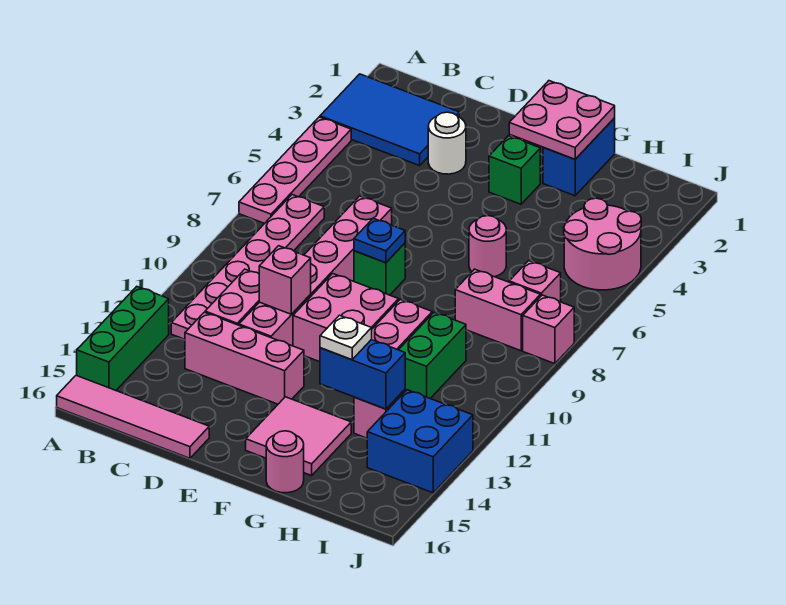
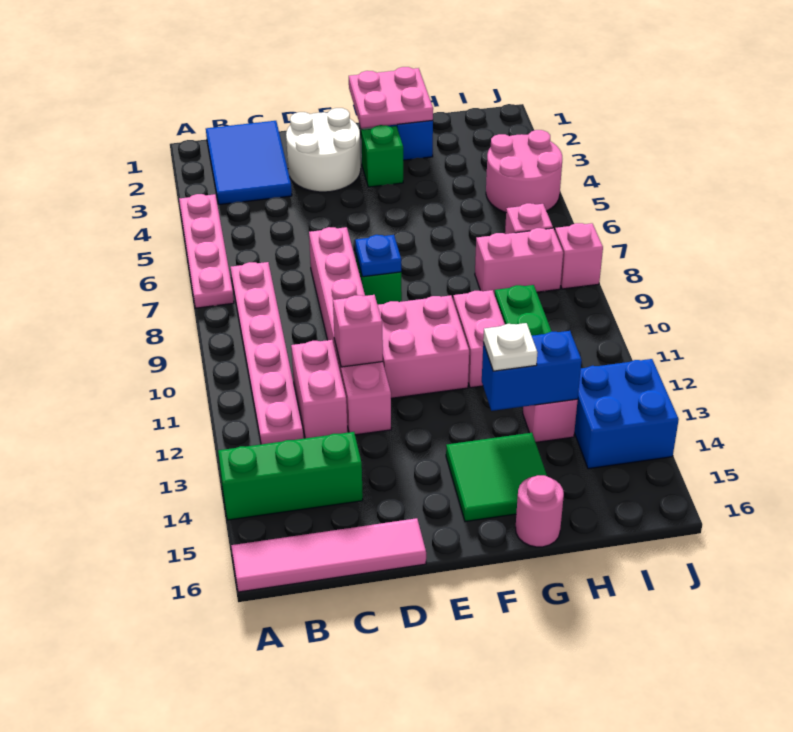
blue 2x3 tile [320,74,459,166] -> blue 2x3 tile turned to [206,121,292,205]
green 1x3 brick [77,287,169,390] -> green 1x3 brick turned to [218,432,363,520]
pink 1x3 brick [185,312,304,404] -> none
white 1x1 round brick [428,112,466,174] -> white 2x2 round brick [286,108,361,192]
pink 2x2 tile [246,397,351,476] -> green 2x2 tile [446,433,547,522]
pink 1x1 round brick [469,216,506,277] -> none

